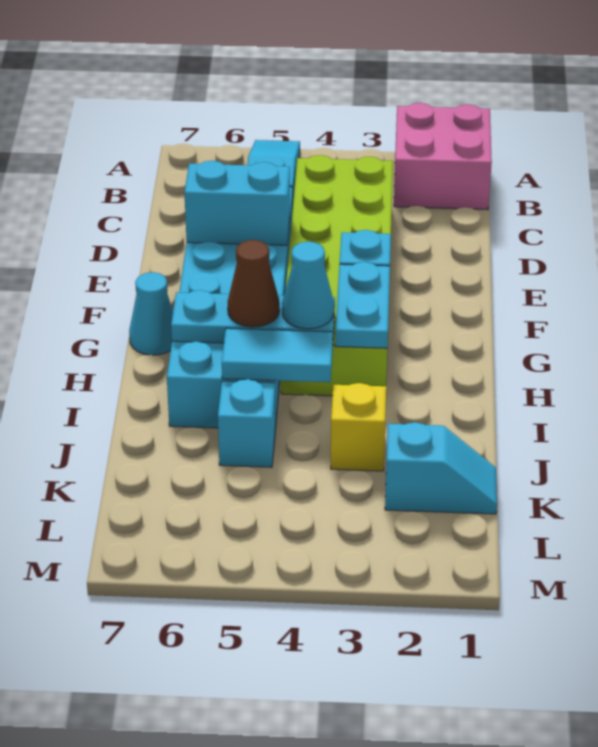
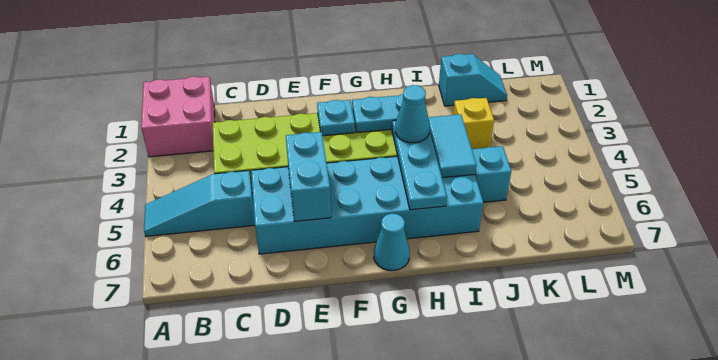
brown 1x1 cone [228,240,280,327] -> none
cyan 1x2 slope [385,422,497,514] -> cyan 1x2 slope turned to [439,54,507,106]

